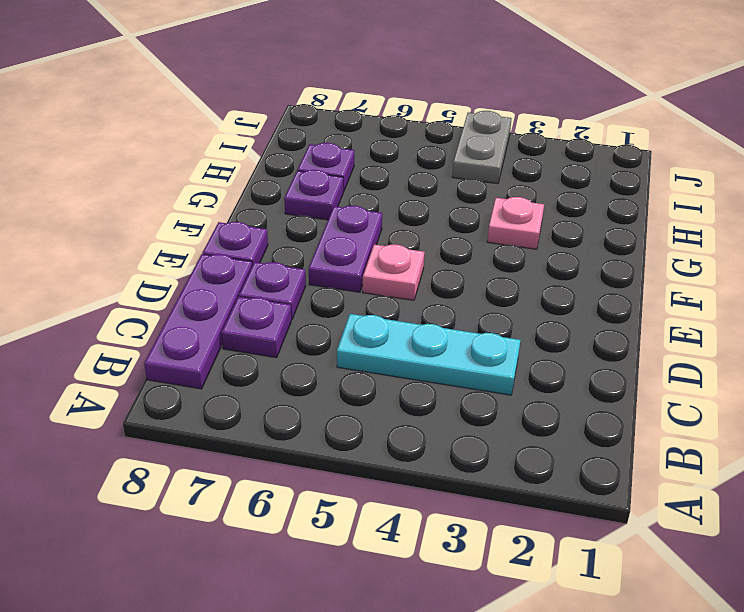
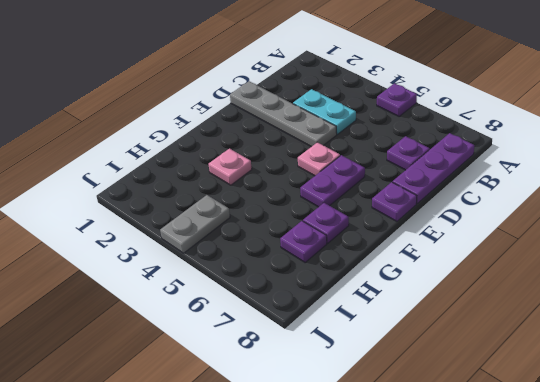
cyan 1x3 plate [337,314,520,395] -> cyan 1x2 plate [293,89,356,134]
none -> grey 1x4 plate [230,81,337,147]
purple 1x1 plate [239,262,306,320] -> purple 1x1 plate moved to [377,83,417,116]

